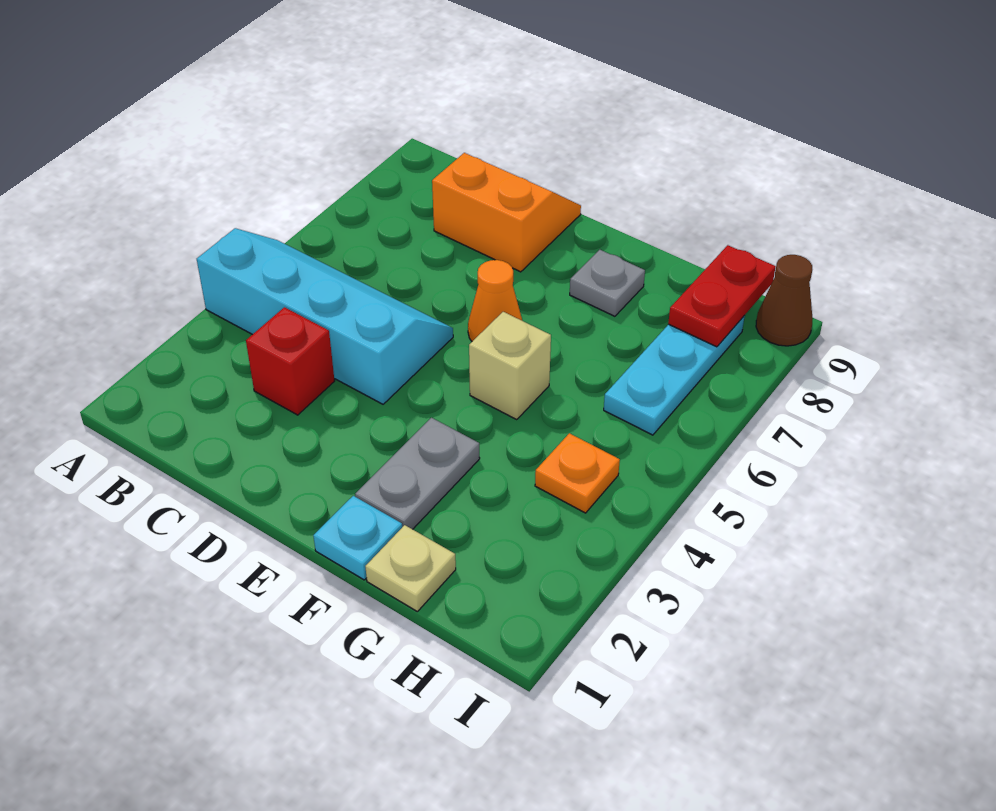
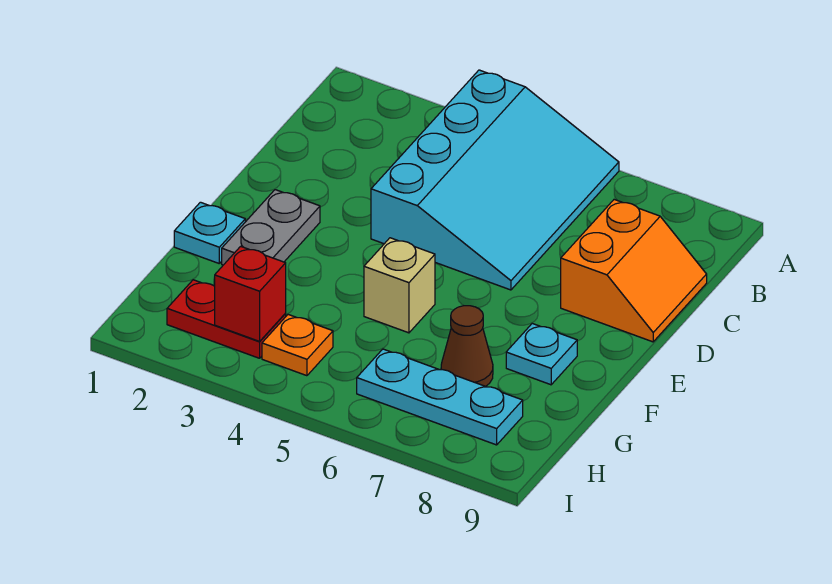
cyan 2x4 slope [197,228,453,404] -> cyan 3x4 slope [371,70,619,290]
red 1x1 brick [246,307,334,415] -> red 1x1 brick moved to [215,246,286,341]
orange 1x1 cone [468,260,522,341] -> none
grey 1x2 plate [355,418,480,529] -> grey 1x2 plate turned to [222,190,320,265]
grey 1x1 plate [570,250,645,316] -> cyan 1x1 plate [506,324,577,385]
tan 1x1 plate [365,525,456,611] -> none
red 1x2 plate [668,245,776,347] -> red 1x2 plate moved to [167,280,286,358]
brown 1x1 cone [756,255,813,346] -> brown 1x1 cone moved to [441,306,493,386]

